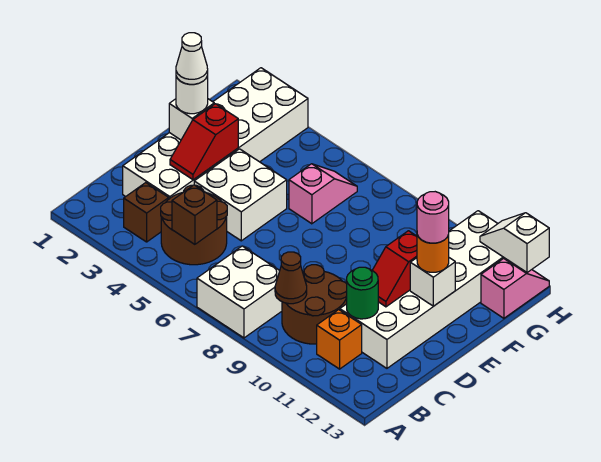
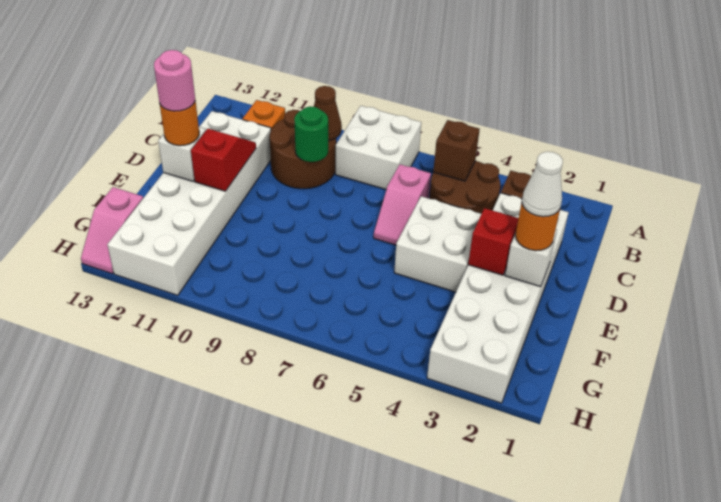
green 1x1 round brick [347,267,378,319] -> green 1x1 round brick moved to [294,106,328,162]
white 1x1 round brick [176,76,208,114] -> orange 1x1 round brick [515,203,560,251]
pink 1x2 slope [289,164,357,224] -> pink 1x2 slope moved to [374,164,431,245]
white 1x2 slope [480,213,549,273] -> none

